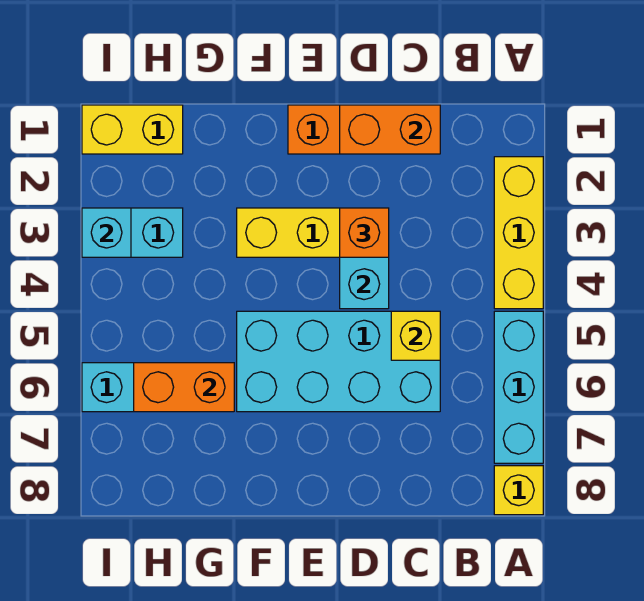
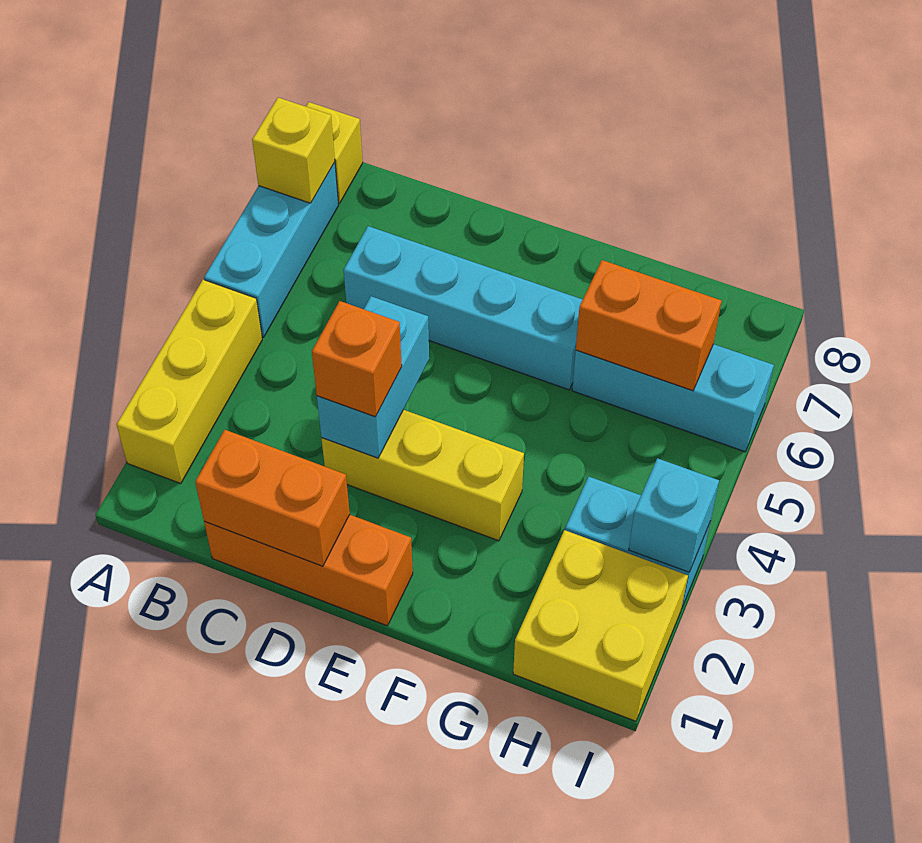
cyan 2x4 brick [237,311,440,412] -> cyan 1x4 brick [344,226,583,390]
yellow 1x1 brick [391,311,440,360] -> yellow 1x1 brick moved to [252,98,335,203]
yellow 1x2 brick [82,105,183,154] -> yellow 2x2 brick [513,530,688,721]

